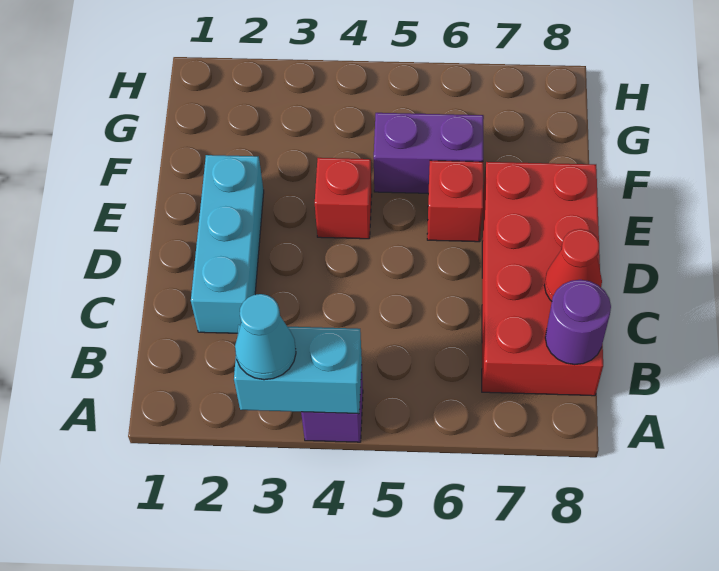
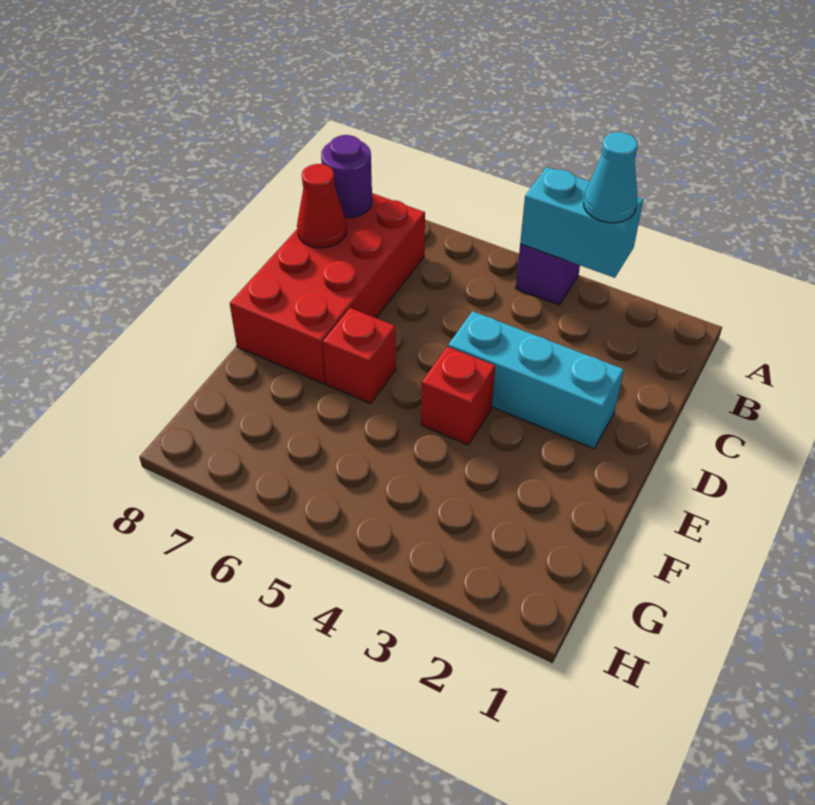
cyan 1x3 brick [191,155,264,333] -> cyan 1x3 brick turned to [448,311,624,449]
purple 1x2 brick [374,113,484,193] -> none

